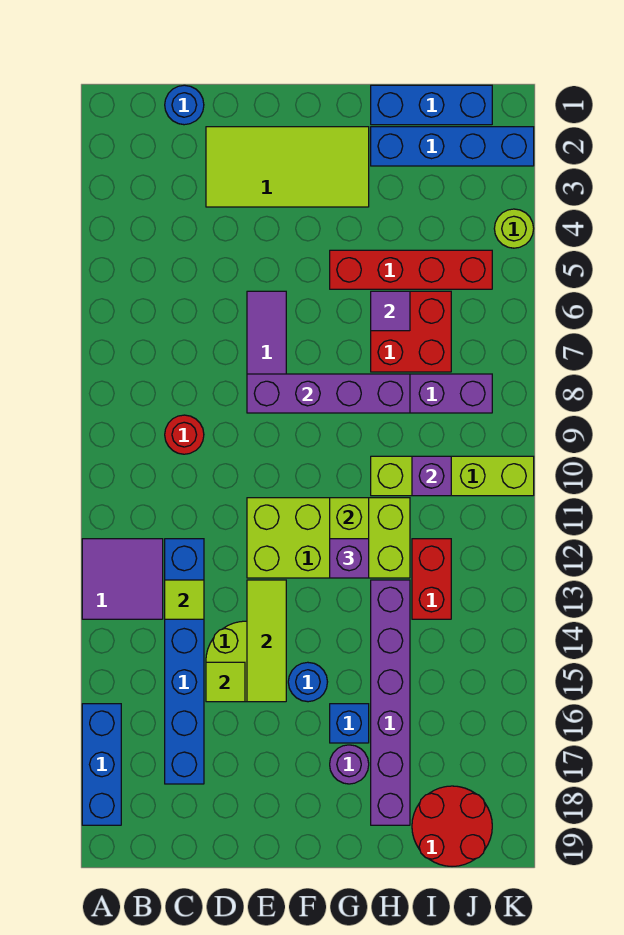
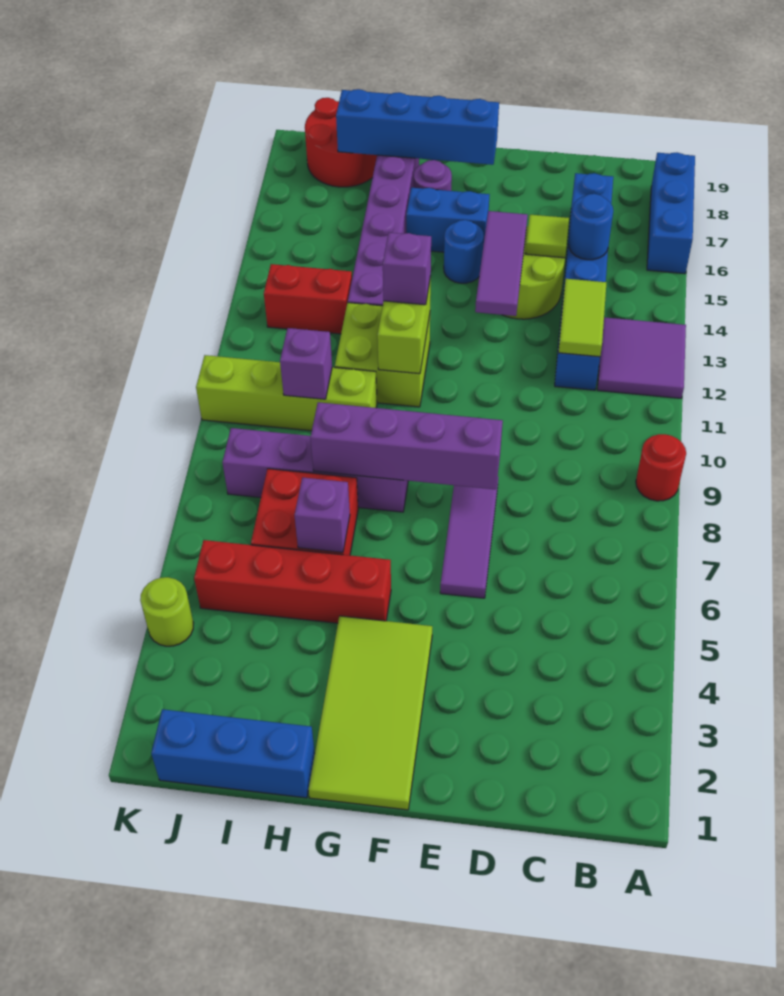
blue 1x1 round brick [165,85,204,125] -> blue 1x1 round brick moved to [569,194,613,260]
red 1x1 round brick [165,415,204,454] -> red 1x1 round brick moved to [636,434,686,501]
lime 1x1 tile [165,580,204,619] -> lime 1x2 tile [558,279,606,357]
lime 2x4 tile [206,127,369,207] -> lime 2x4 tile turned to [308,616,432,810]
lime 2x4 brick [247,498,410,578] -> lime 2x2 brick [335,303,430,407]
lime 1x3 tile [247,580,286,702] -> purple 1x3 tile [475,211,528,316]
blue 1x1 brick [330,704,369,743] -> blue 1x2 brick [406,188,490,252]
blue 1x4 brick [371,127,534,166] -> blue 1x4 brick moved to [336,89,499,165]
purple 1x1 tile [371,291,410,331] -> purple 1x1 brick [294,477,350,552]
red 1x2 brick [412,539,451,619] -> red 1x2 brick turned to [264,264,352,334]

